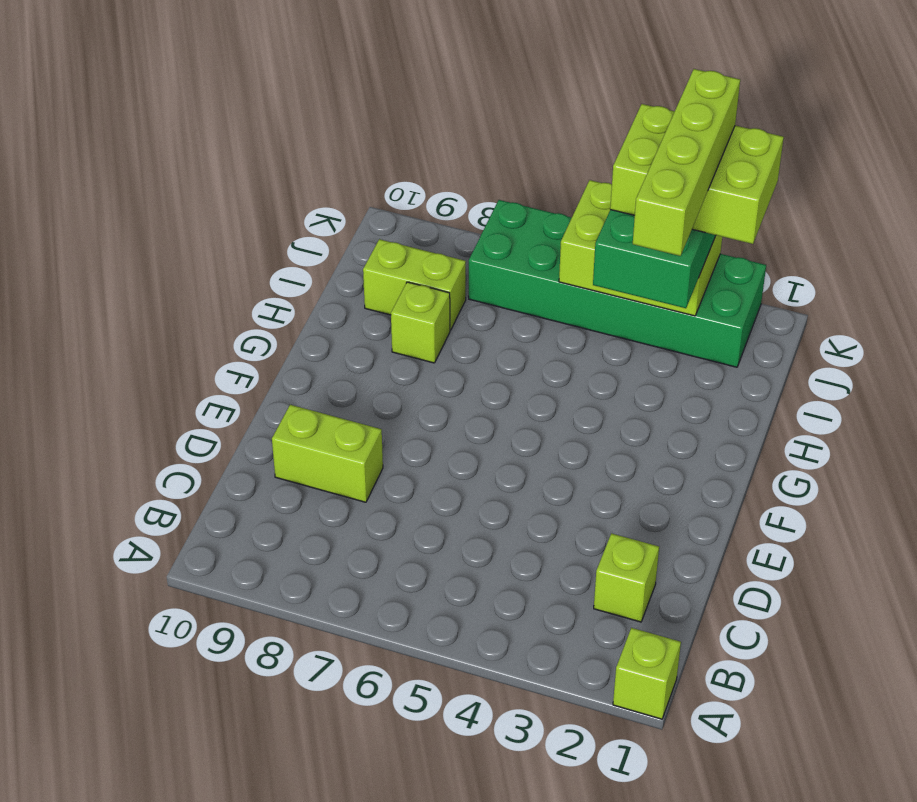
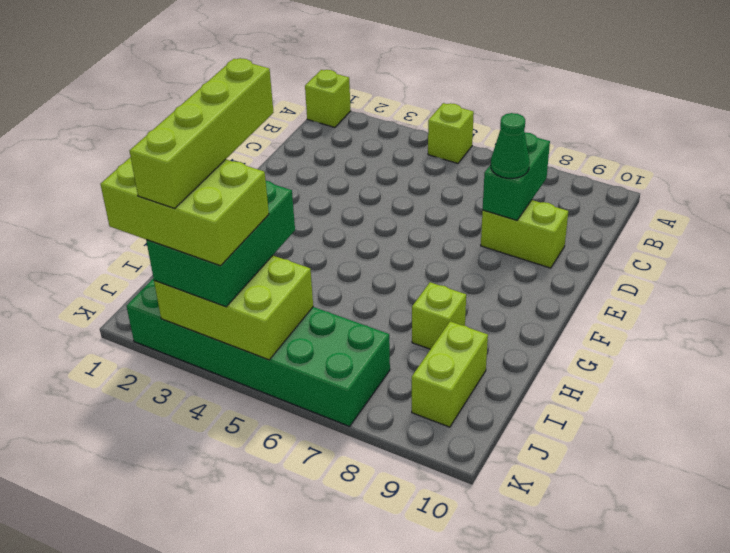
lime 1x1 brick [594,533,659,622] -> lime 1x1 brick moved to [428,103,474,163]
none -> green 1x2 brick [483,133,550,220]
none -> green 1x1 cone [491,113,530,178]
lime 1x2 brick [363,239,466,330] -> lime 1x2 brick turned to [412,321,488,427]

